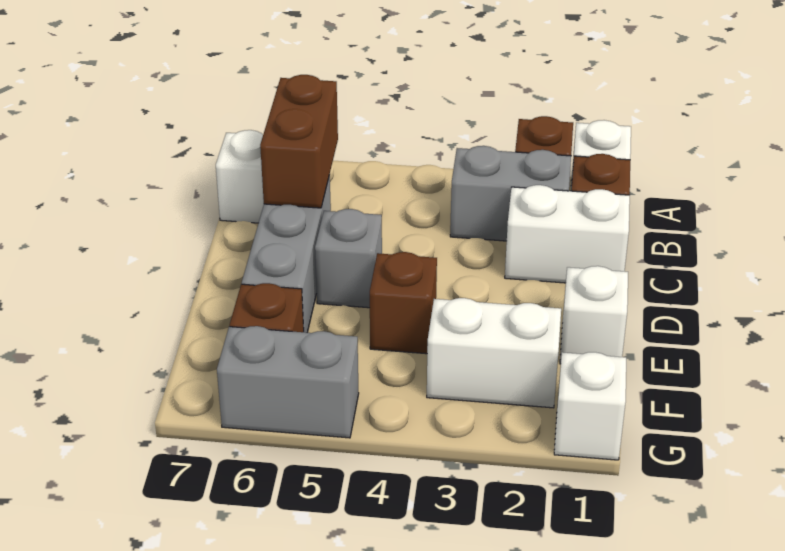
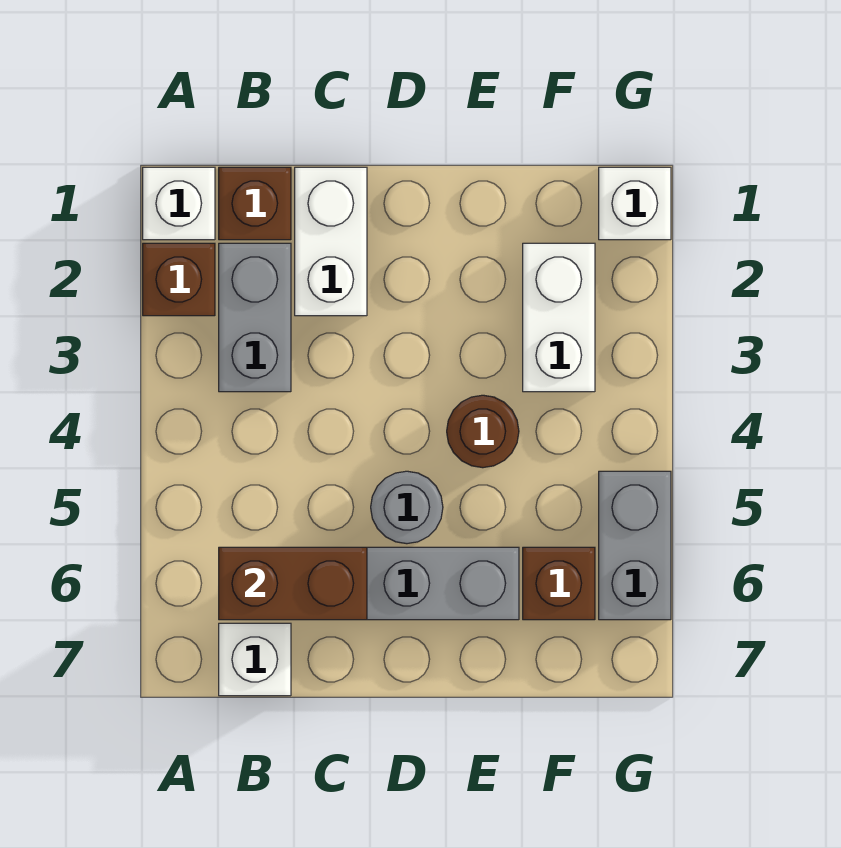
grey 1x1 brick [315,209,382,308] -> grey 1x1 round brick [371,471,443,544]
white 1x1 brick [560,266,628,364] -> none
brown 1x1 brick [370,252,437,354] -> brown 1x1 round brick [447,395,519,468]

